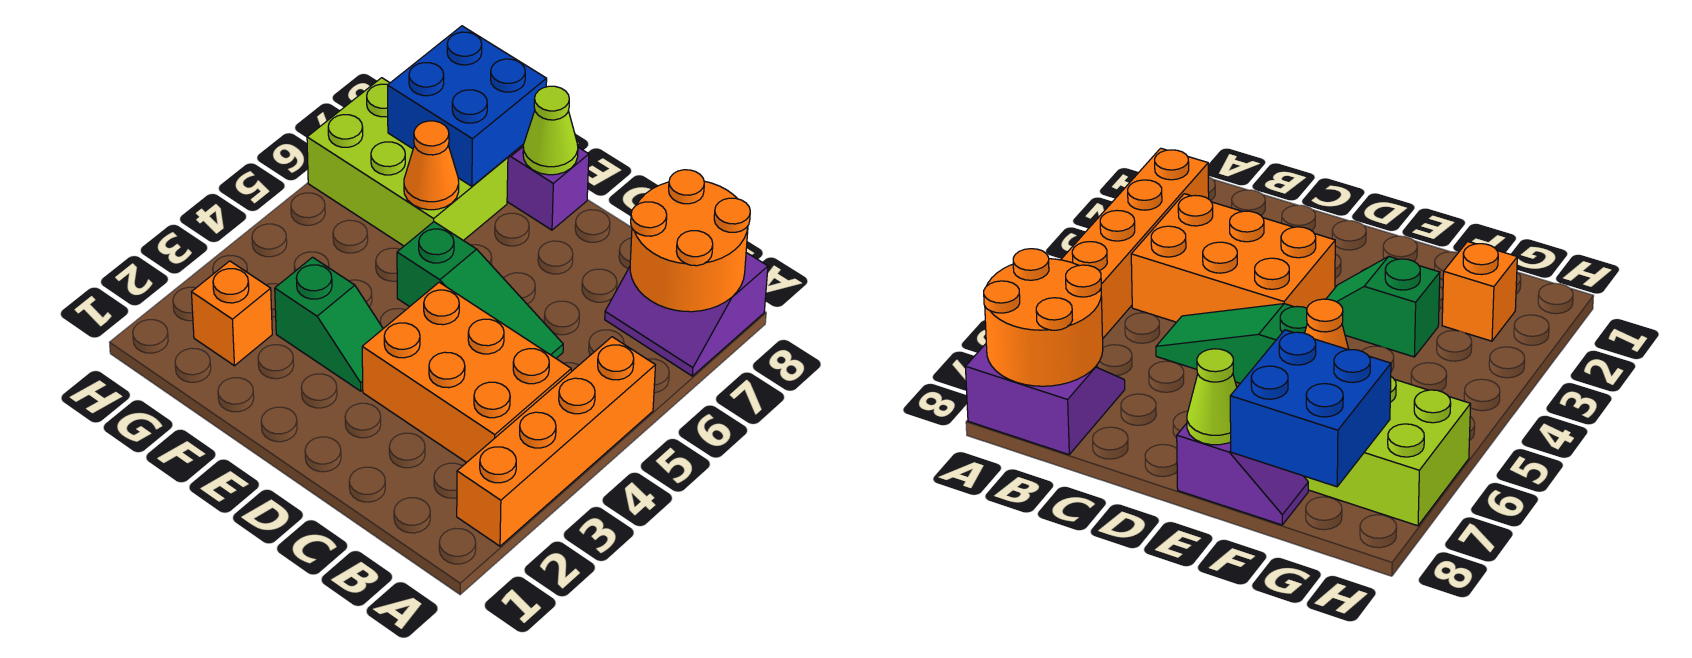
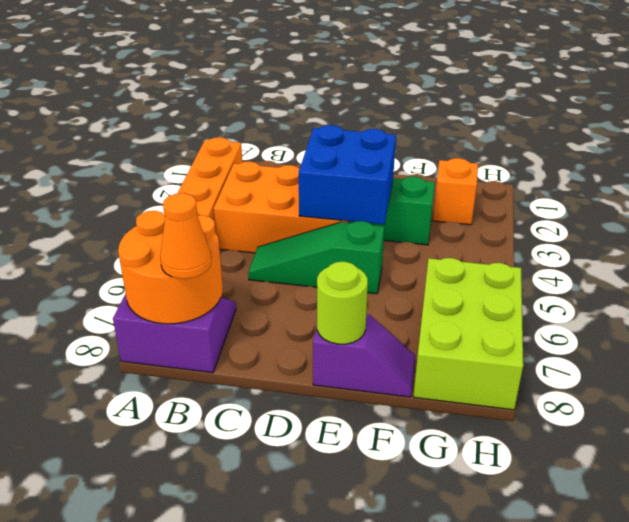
lime 1x1 cone [523,86,578,175] -> lime 1x1 round brick [317,262,368,344]
lime 2x3 brick [307,78,508,246] -> lime 2x3 brick turned to [414,258,523,410]
orange 1x1 cone [404,121,459,210] -> orange 1x1 cone moved to [160,193,211,279]
blue 2x2 brick [388,26,547,186] -> blue 2x2 brick moved to [299,125,396,224]

